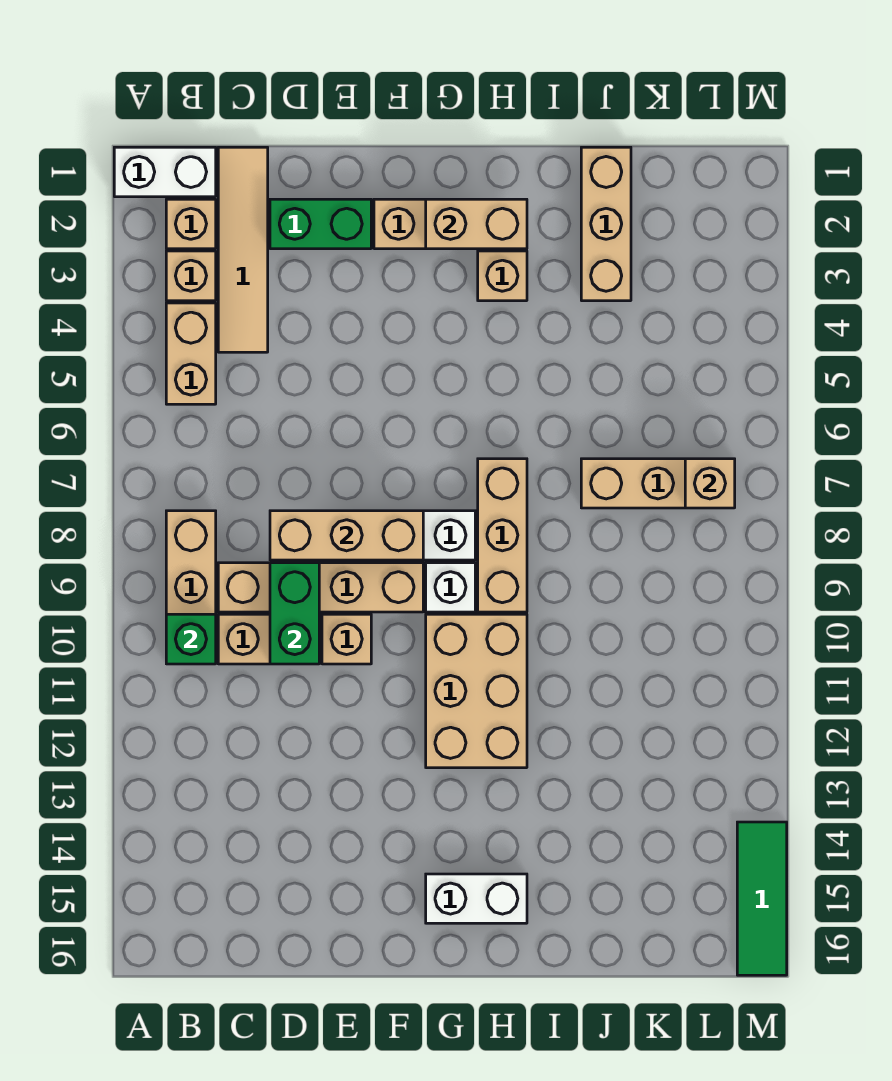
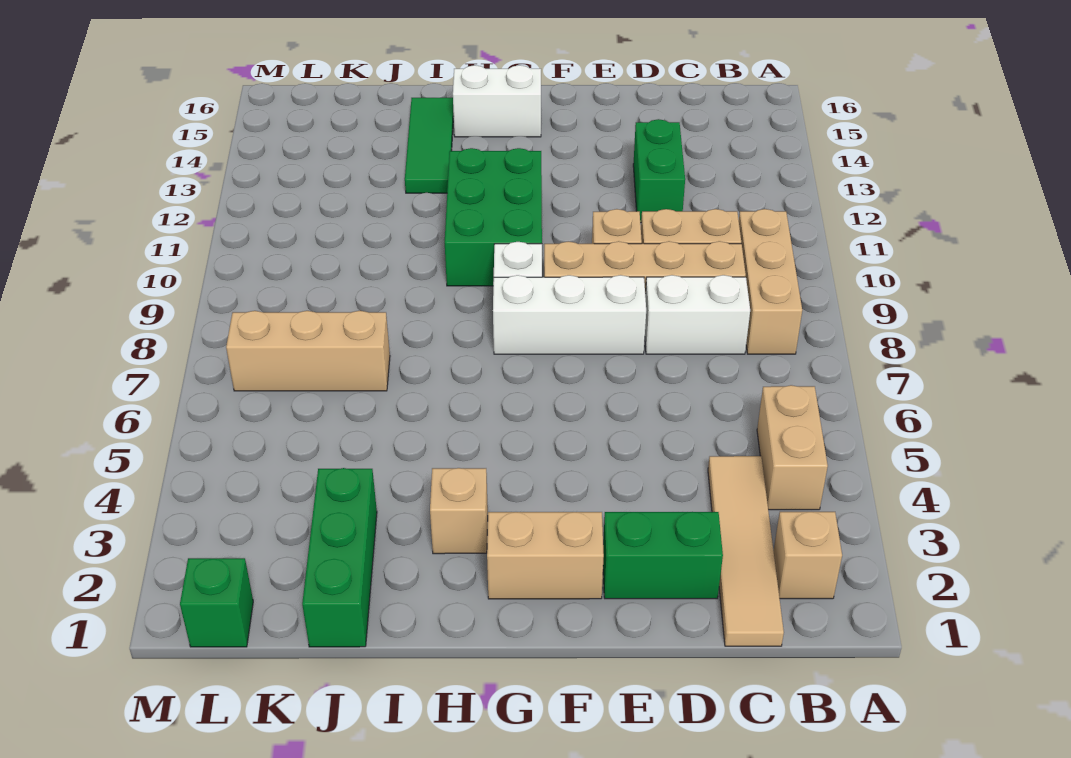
white 1x2 brick [114,147,216,197] -> white 1x2 brick moved to [645,275,750,354]
tan 1x1 brick [166,251,216,301] -> none
green 1x1 brick [166,614,216,664] -> green 1x1 brick moved to [180,558,253,647]
tan 1x3 brick [270,511,423,560] -> none
green 1x2 brick [270,563,319,664] -> green 1x2 brick moved to [633,119,685,223]
tan 1x2 brick [426,199,527,249] -> none
tan 2x3 brick [426,614,527,768] -> green 2x3 brick [445,148,542,286]
tan 1x3 brick [478,459,527,612] -> none
tan 1x3 brick [581,147,631,301] -> green 1x3 brick [302,468,377,647]
tan 1x1 brick [685,459,735,508] -> none
green 1x3 tile [737,822,787,975] -> green 1x3 tile moved to [405,98,454,193]

